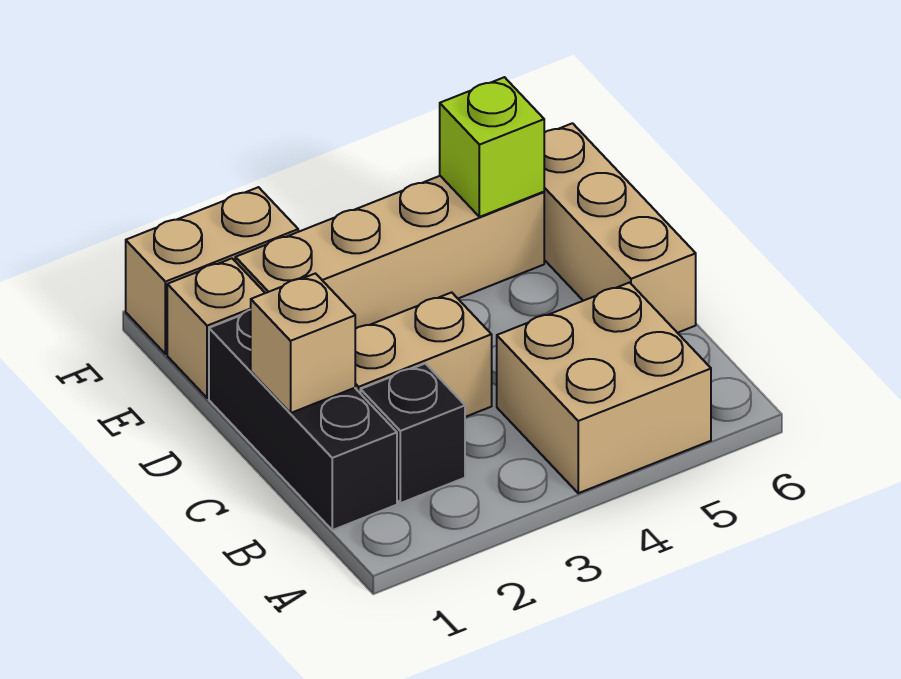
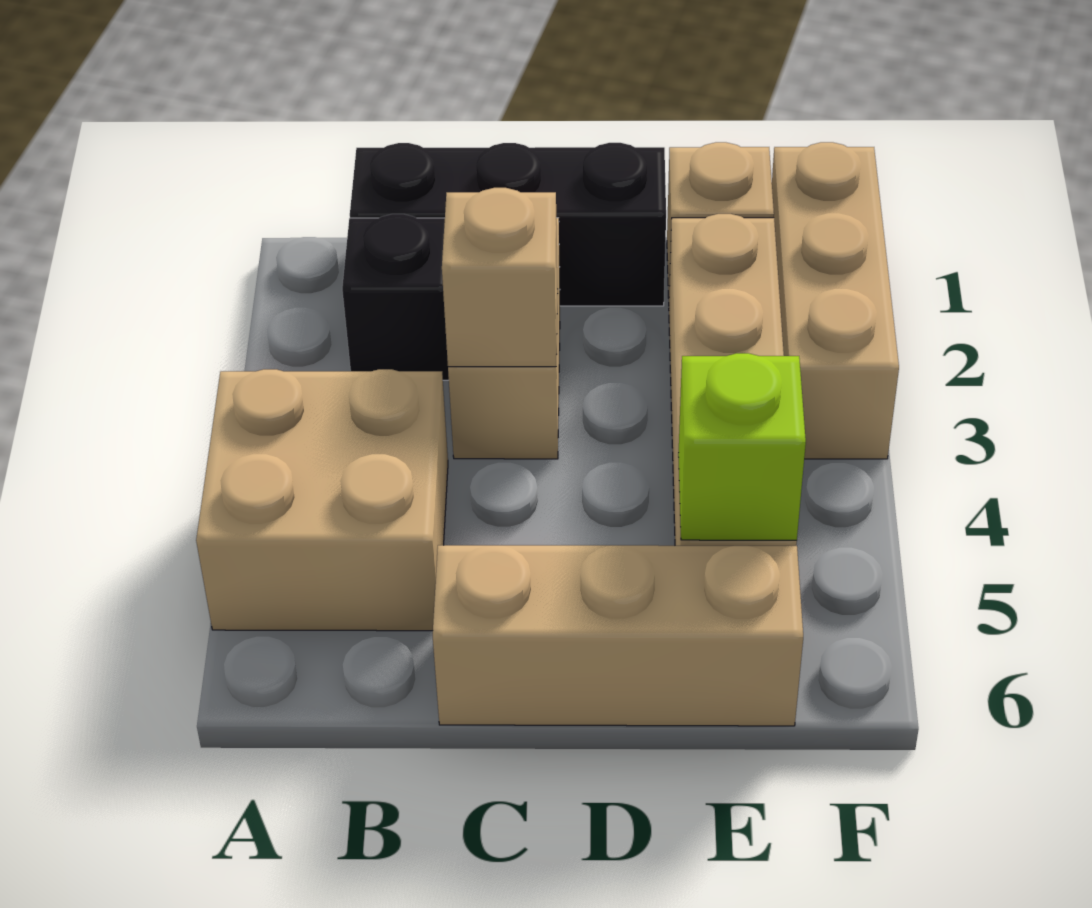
tan 1x1 brick [251,273,355,413] -> tan 1x1 brick moved to [442,188,558,367]
tan 1x2 brick [126,187,298,354] -> tan 1x3 brick [772,142,899,459]

